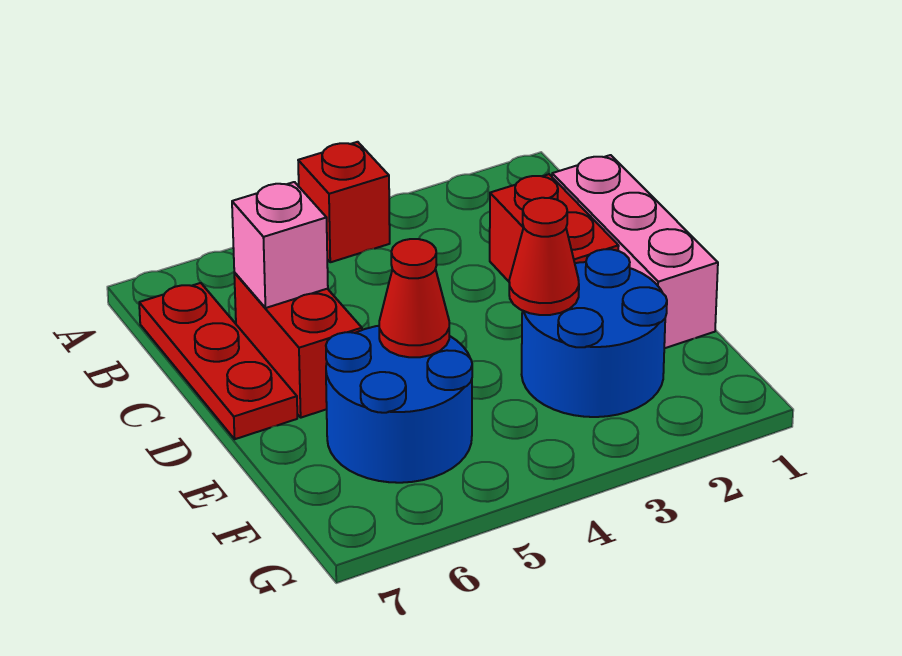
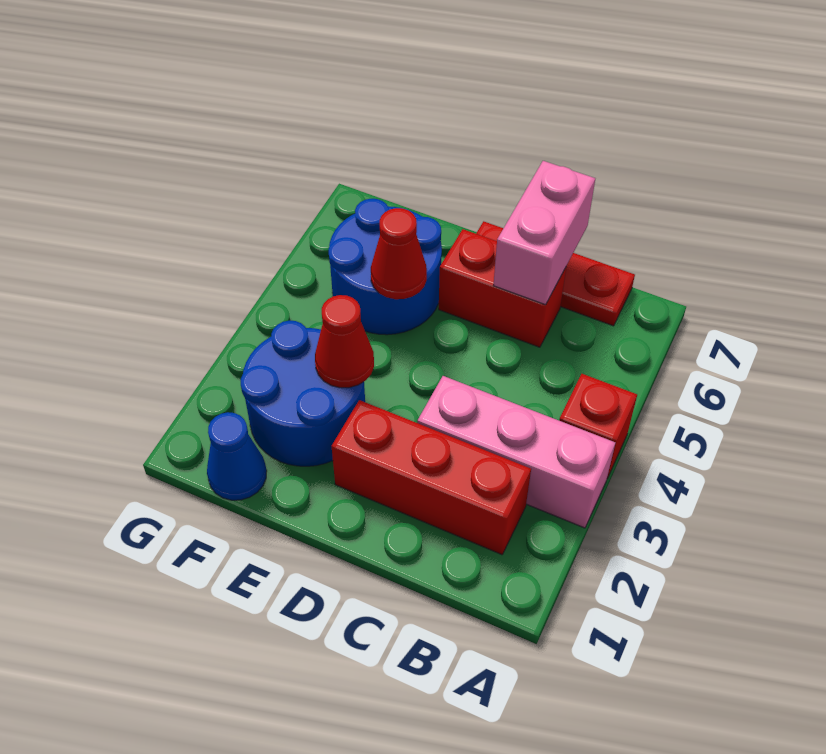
pink 1x3 brick [552,155,718,348] -> pink 1x3 brick moved to [417,376,615,528]
red 1x2 brick [490,174,619,281] -> red 1x3 brick [331,400,531,555]
pink 1x1 brick [232,182,328,308] -> pink 1x2 brick [493,161,595,305]
none -> blue 1x1 cone [207,412,267,500]

